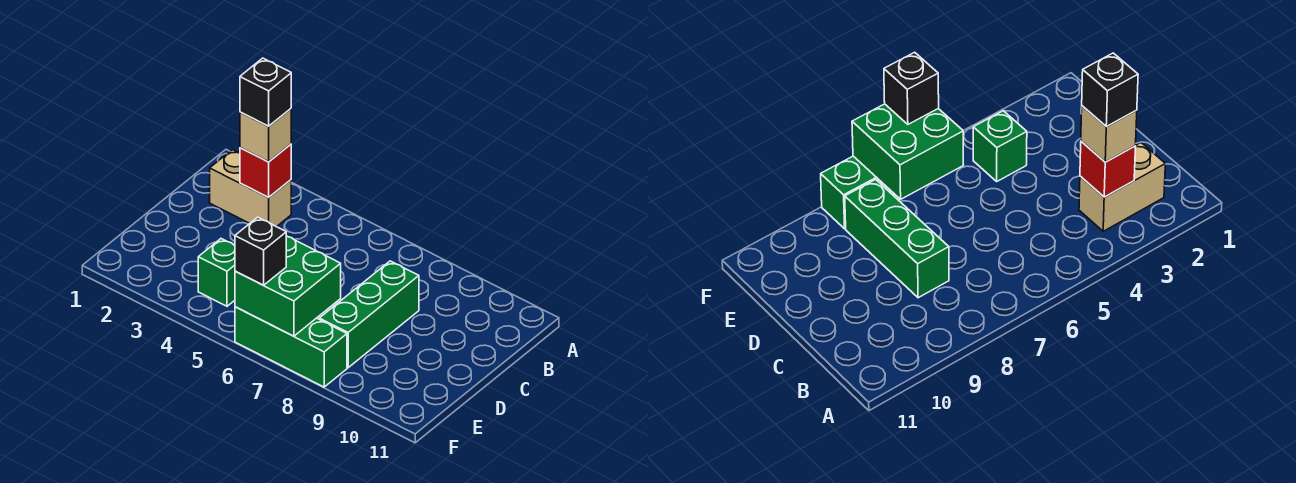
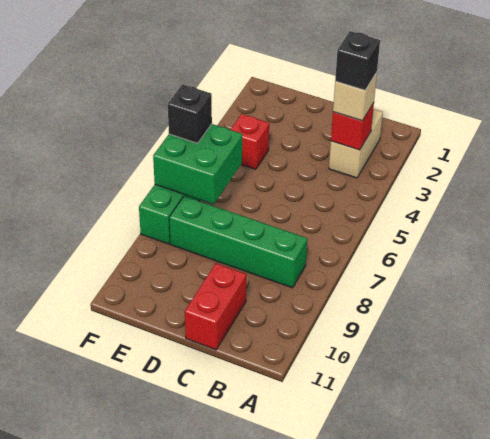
green 1x3 brick [319,261,419,368] -> green 1x4 brick [169,196,307,288]
none -> red 1x2 brick [185,263,246,350]
green 1x1 brick [198,239,235,306] -> red 1x1 brick [231,114,269,169]

